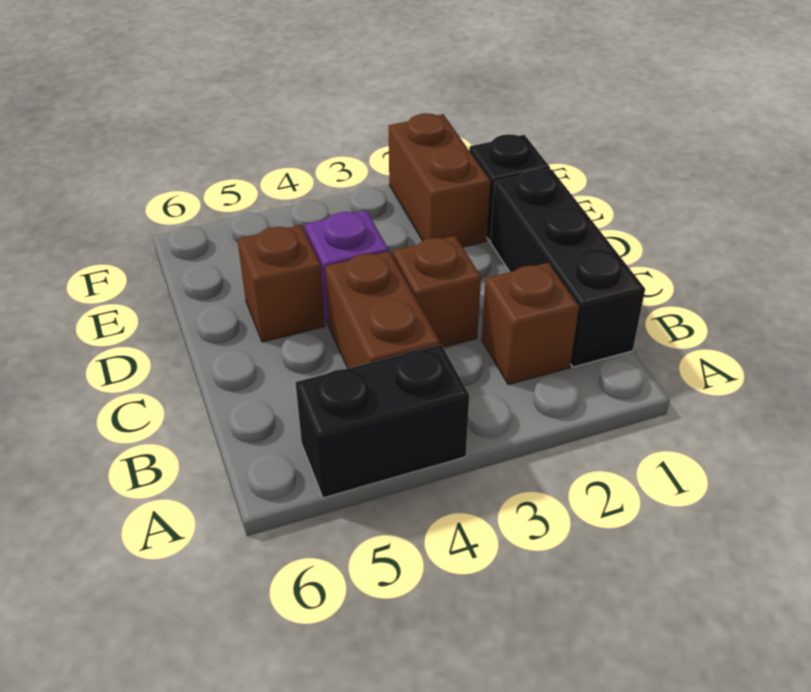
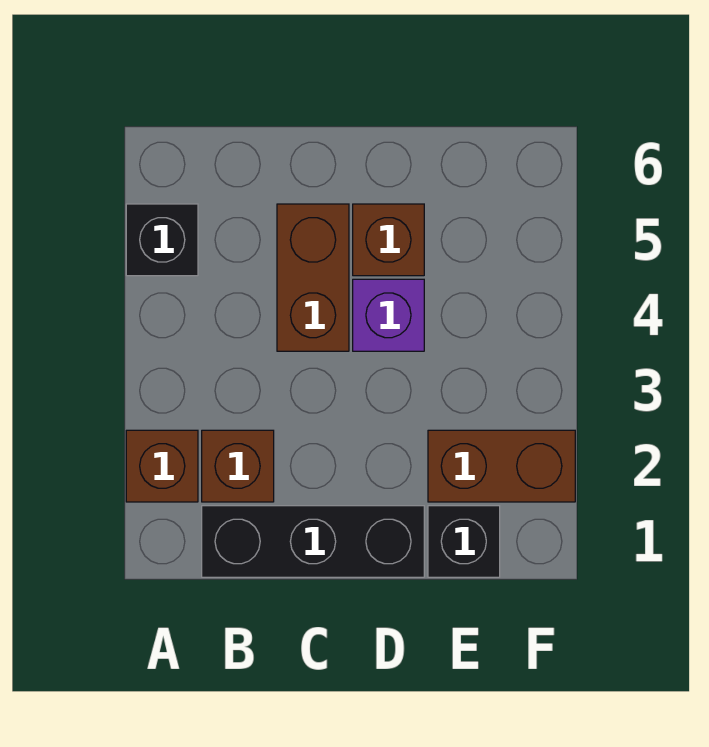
black 1x2 brick [295,344,469,498] -> black 1x1 brick [126,204,198,276]
brown 1x2 brick [325,251,440,368] -> brown 1x2 brick turned to [277,204,349,351]
brown 1x1 brick [393,236,481,347] -> brown 1x1 brick moved to [126,430,198,502]

